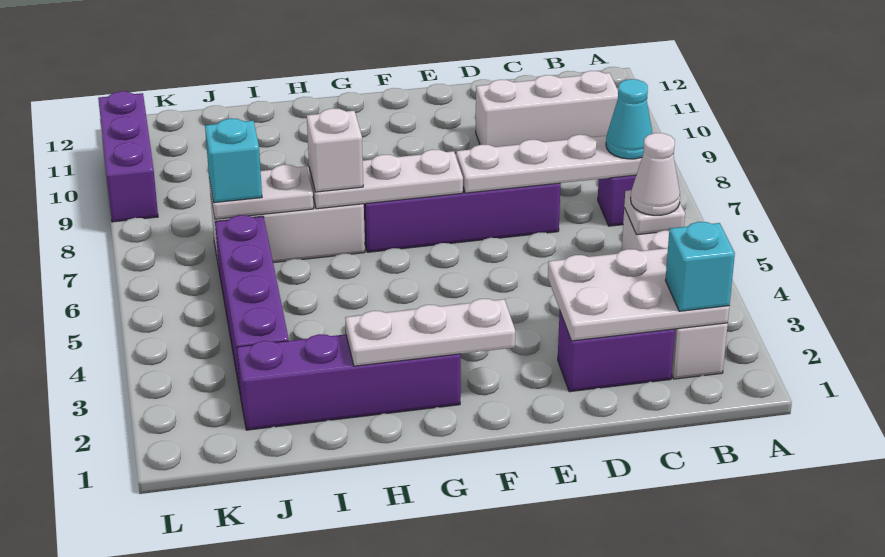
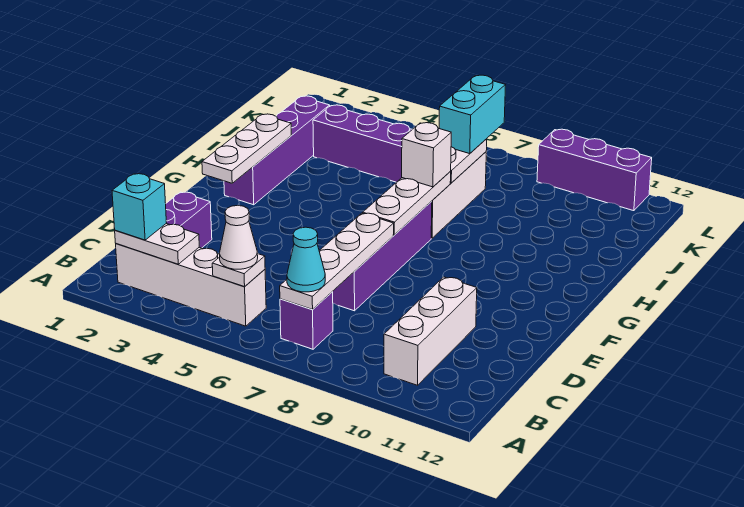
white 2x3 plate [548,248,730,341] -> white 1x2 plate [115,223,199,264]
cyan 1x1 brick [205,118,262,203] -> cyan 1x2 brick [439,75,506,154]

